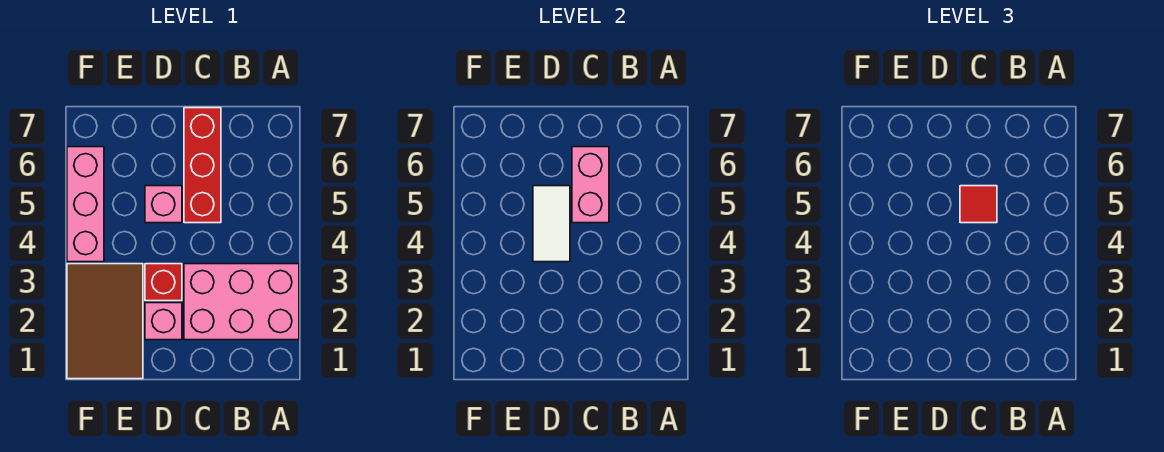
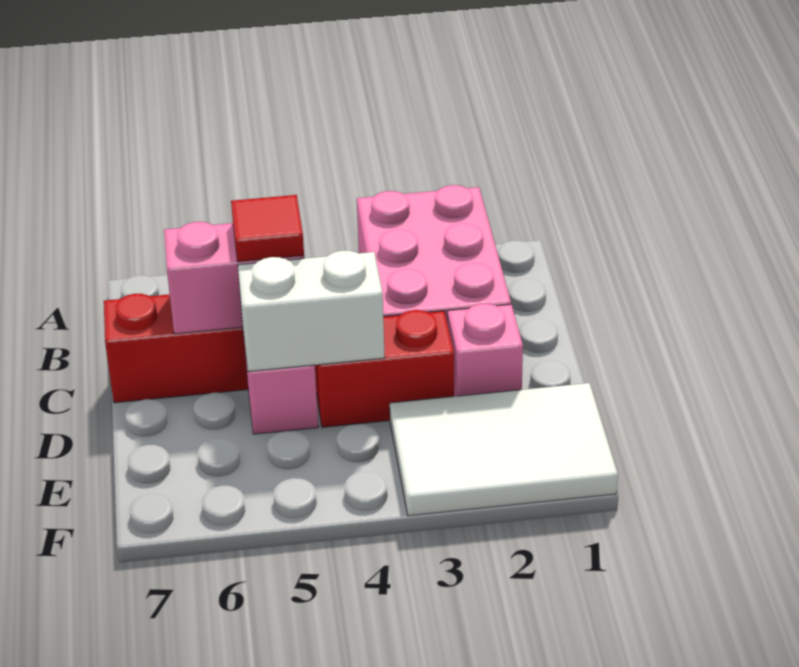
red 1x1 brick [145,264,182,301] -> red 1x2 brick [315,310,454,427]
white 1x2 tile [533,186,570,262] -> white 1x2 brick [238,251,385,372]
brown 2x3 tile [67,264,143,379] -> white 2x3 tile [390,383,618,516]
pink 1x3 brick [67,147,104,262] -> none

